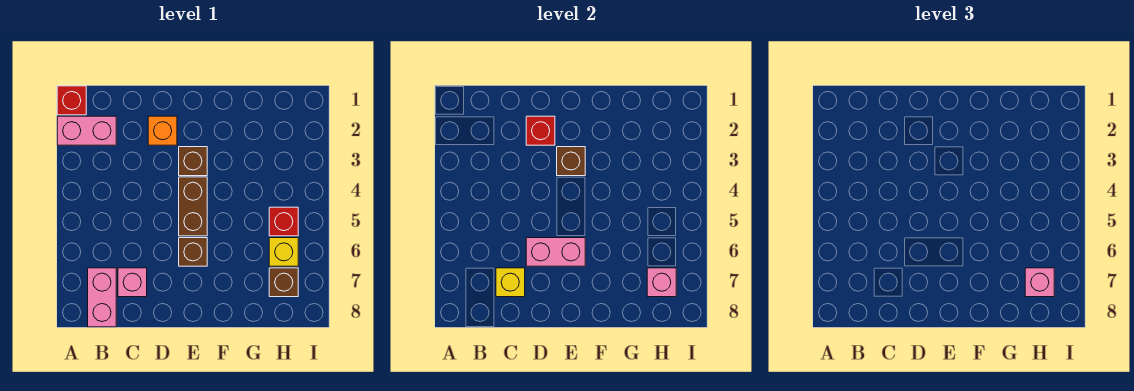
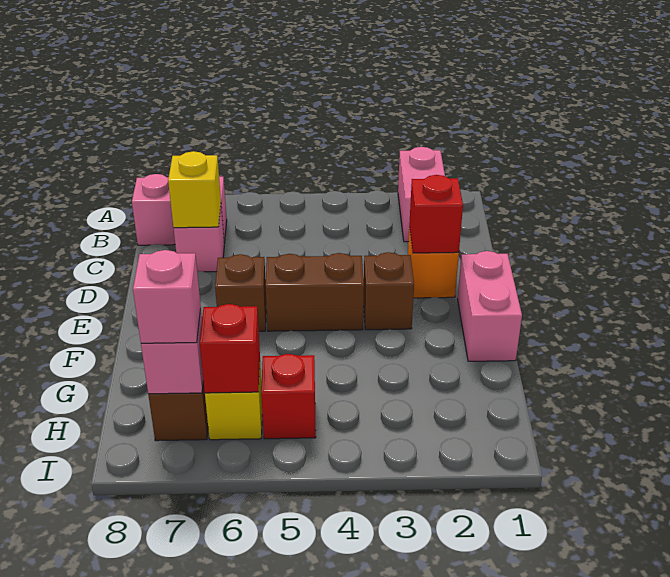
red 1x1 brick [57,86,86,115] -> red 1x1 brick moved to [200,304,260,393]
pink 1x2 brick [526,238,585,266] -> pink 1x2 brick moved to [458,251,522,361]
brown 1x1 brick [557,147,585,176] -> none

